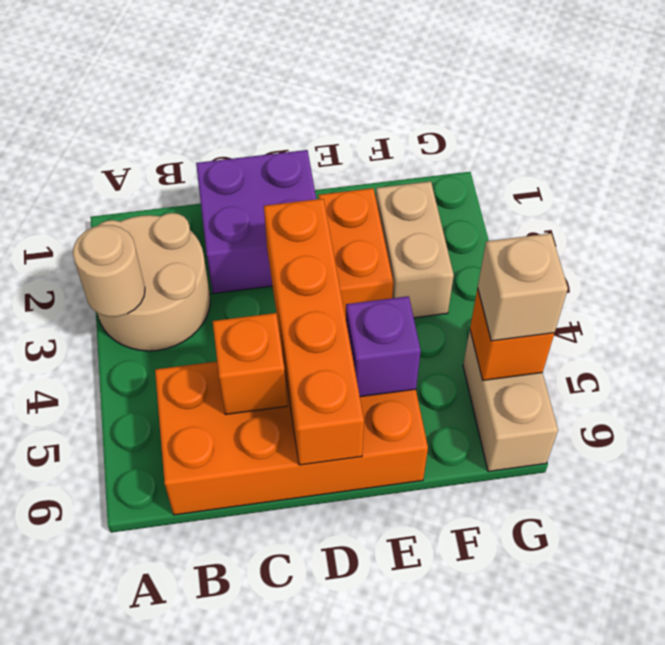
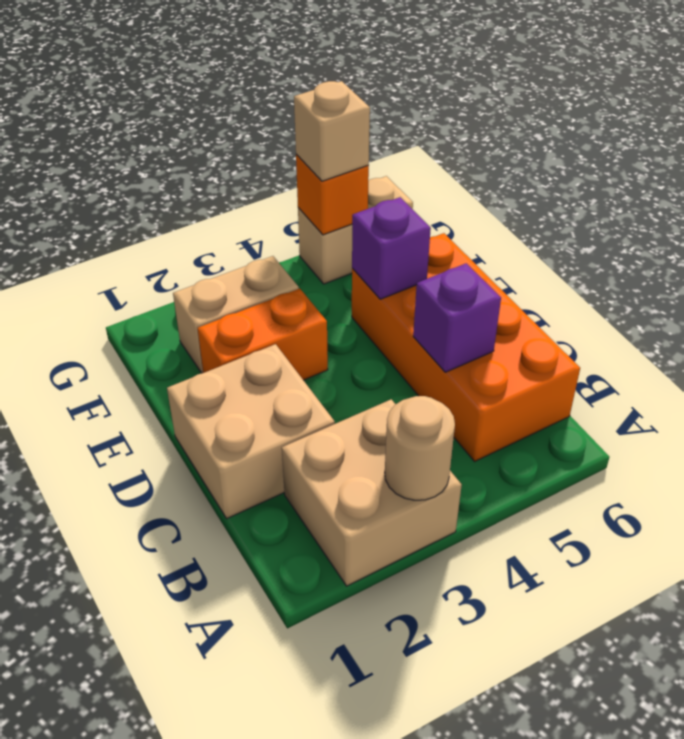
tan 2x2 round brick [97,213,210,351] -> tan 2x2 brick [282,399,462,586]
purple 2x2 brick [196,150,316,294] -> tan 2x2 brick [167,344,335,519]
orange 1x1 brick [213,313,287,415] -> purple 1x1 brick [413,263,501,372]
orange 1x4 brick [264,199,364,465] -> none

